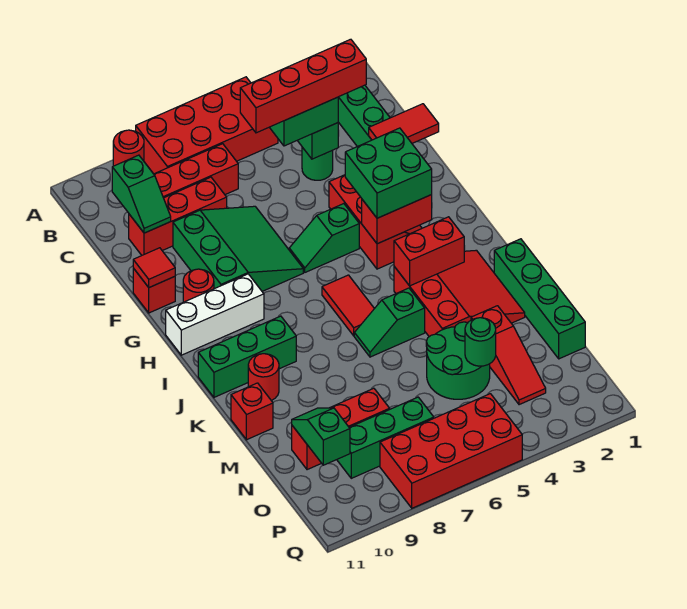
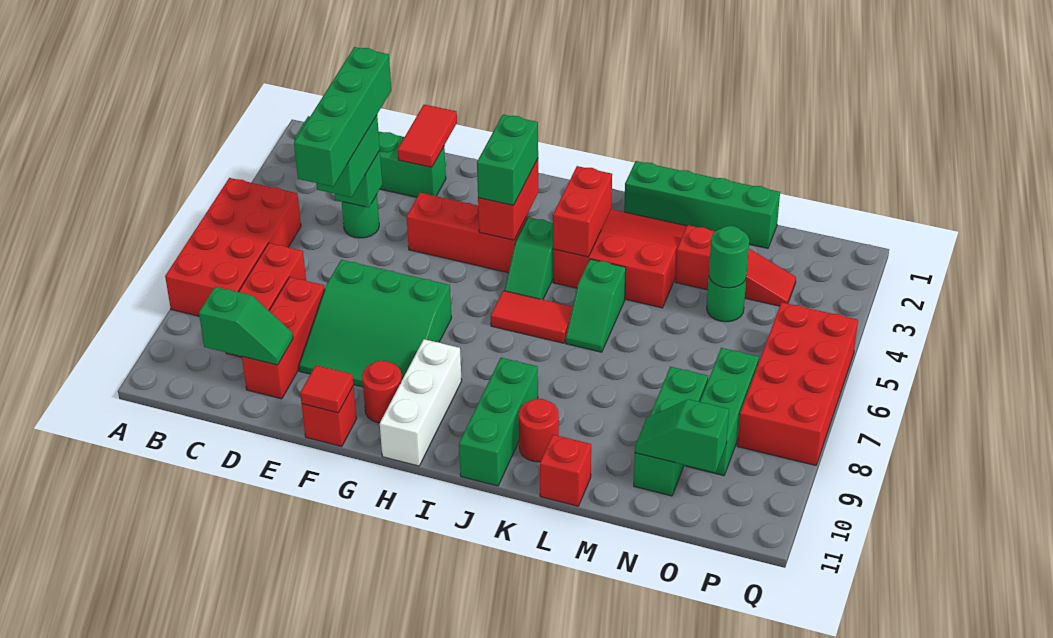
red 1x1 round brick [113,130,144,166] -> none
red 1x4 brick [240,39,366,133] -> green 1x4 brick [294,47,391,187]
green 3x3 slope [173,206,303,291] -> green 3x3 slope turned to [299,260,451,387]
green 2x2 brick [345,128,432,218] -> green 1x2 brick [477,115,538,205]
green 1x2 slope [289,204,359,272] -> green 1x2 slope moved to [505,217,553,300]
green 2x2 round brick [426,322,490,399] -> green 1x1 round brick [707,278,746,322]
red 1x3 brick [292,388,390,470] -> green 1x3 brick [634,367,708,496]

